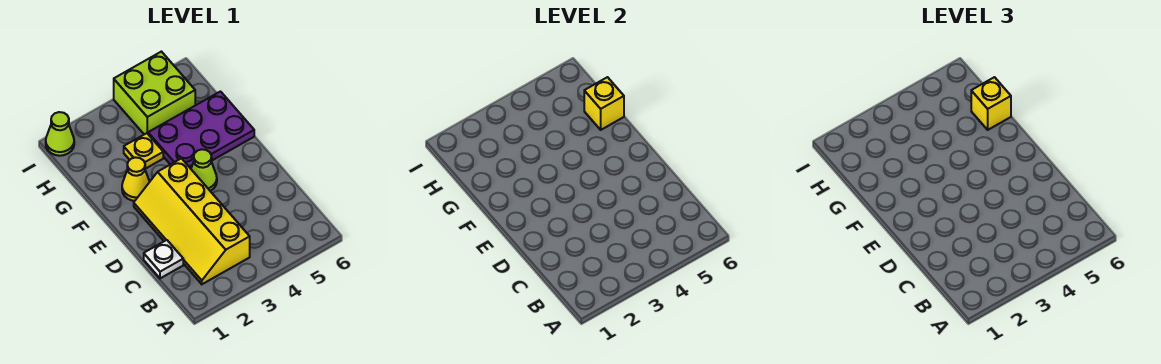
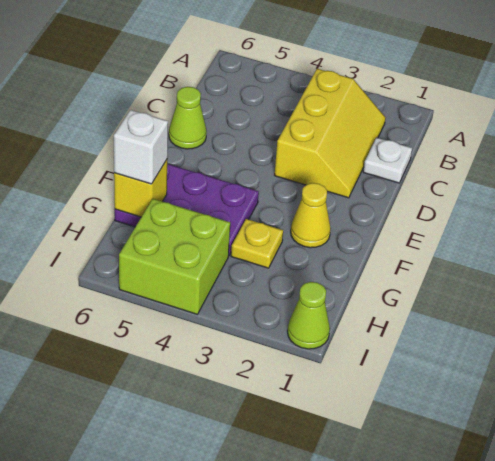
yellow 2x4 slope [134,158,250,284] -> yellow 2x3 slope [275,69,386,198]
lime 1x1 cone [191,149,217,191] -> lime 1x1 cone moved to [169,87,207,149]
yellow 1x1 brick [971,77,1011,130] -> white 1x1 brick [114,110,168,184]

